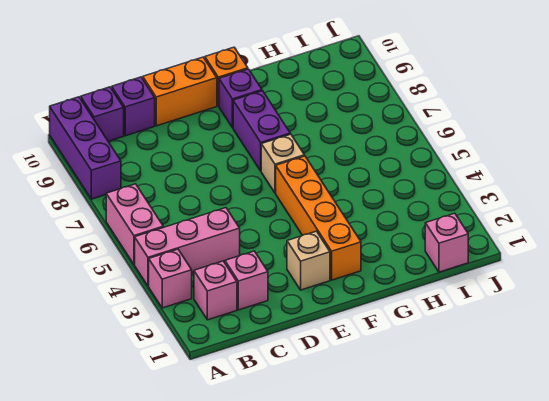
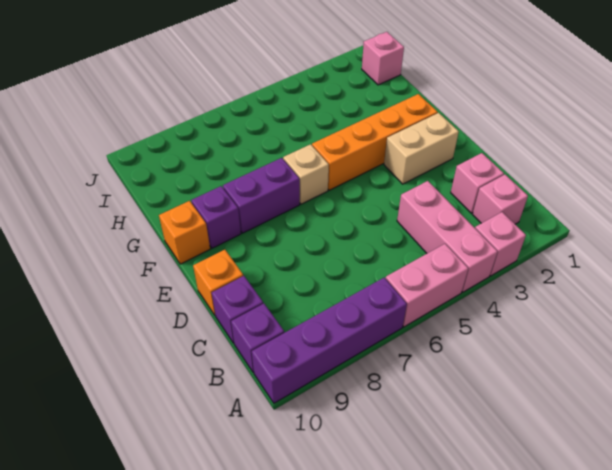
purple 1x3 brick [50,97,121,199] -> purple 1x4 brick [252,277,407,403]
orange 1x2 brick [143,57,217,126] -> orange 1x1 brick [193,250,243,315]
tan 1x1 brick [287,231,330,290] -> tan 1x2 brick [384,113,459,184]

